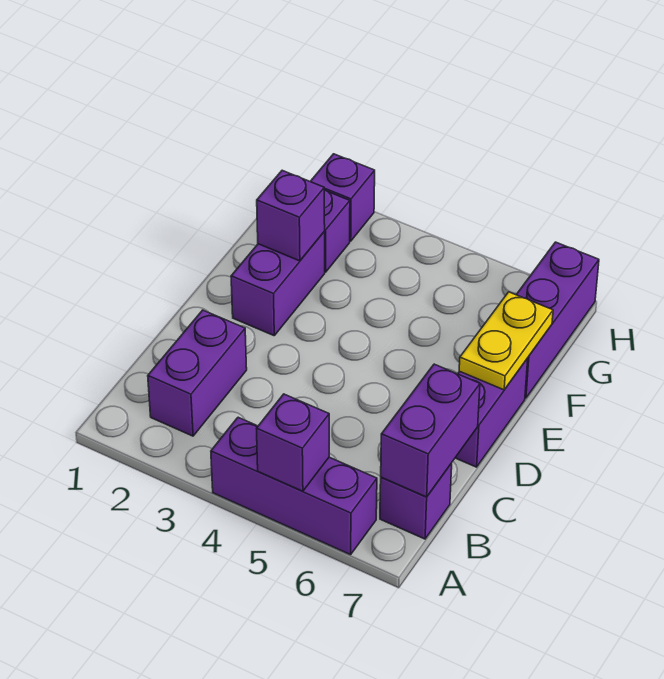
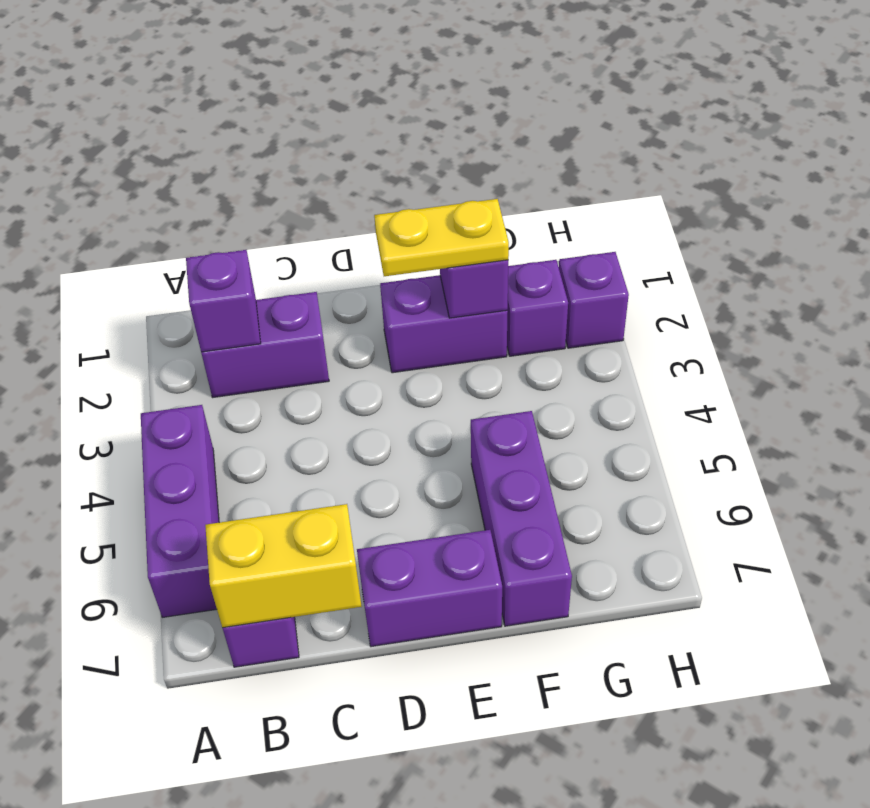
purple 1x1 brick [256,394,329,491] -> purple 1x1 brick moved to [186,250,261,352]
purple 1x2 brick [381,364,480,497] -> yellow 1x2 brick [205,504,362,628]
yellow 1x2 plate [459,292,553,390] -> yellow 1x2 plate moved to [374,199,509,276]
purple 1x3 brick [516,242,599,398] -> purple 1x3 brick turned to [471,411,572,626]

